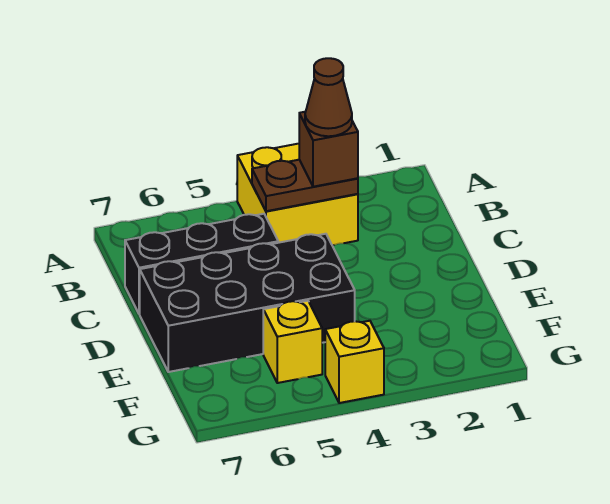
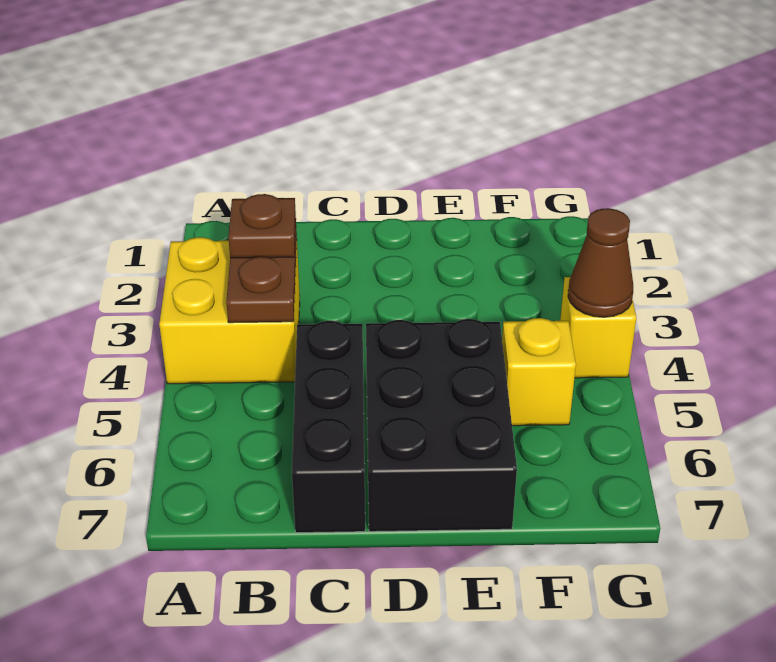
brown 1x1 brick [299,112,358,187] -> brown 1x1 plate [228,194,296,258]
brown 1x1 cone [305,58,352,136] -> brown 1x1 cone moved to [568,208,633,317]
black 2x4 brick [140,234,355,372] -> black 2x3 brick [366,319,517,532]

